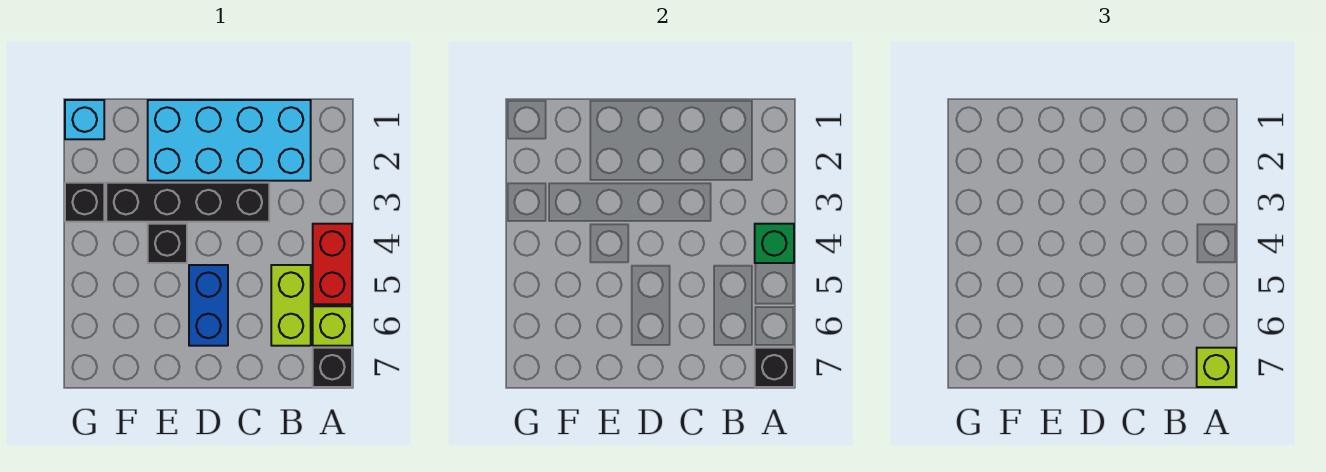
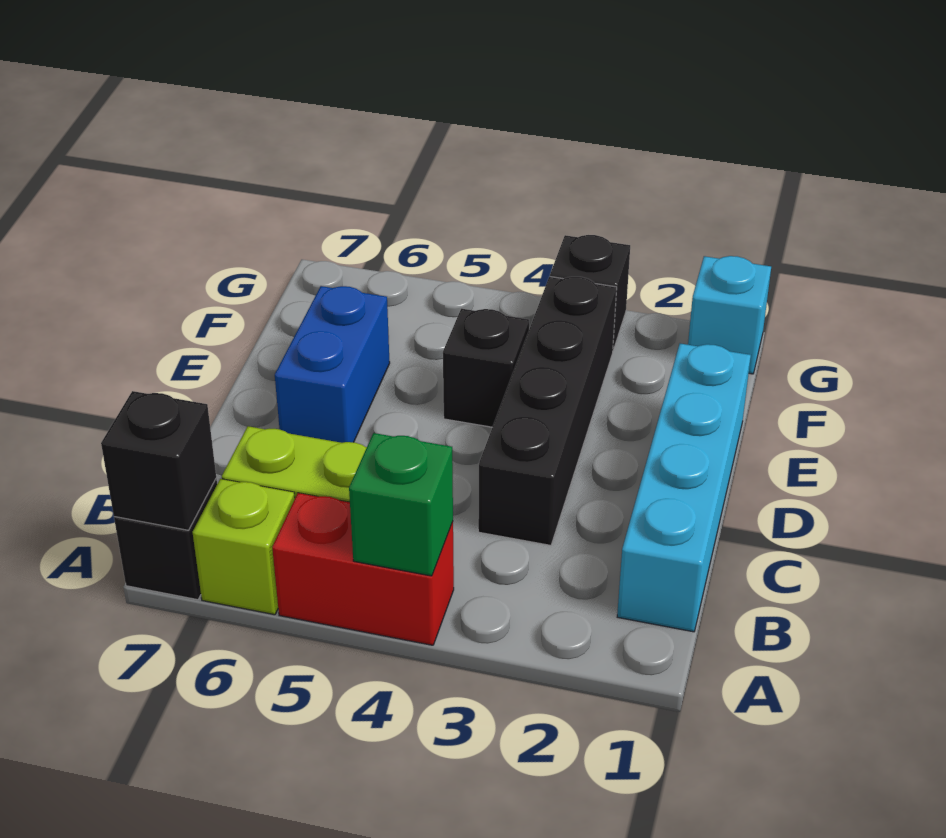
lime 1x1 brick [1197,348,1236,387] -> none
cyan 2x4 brick [148,100,311,181] -> cyan 1x4 brick [617,344,751,632]
blue 1x2 brick [189,265,228,346] -> blue 1x2 brick turned to [275,286,390,443]

